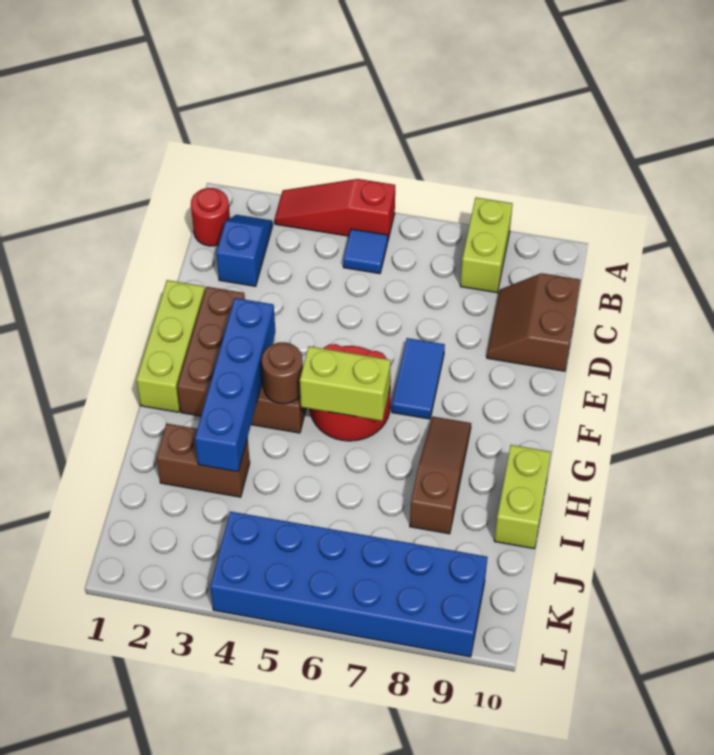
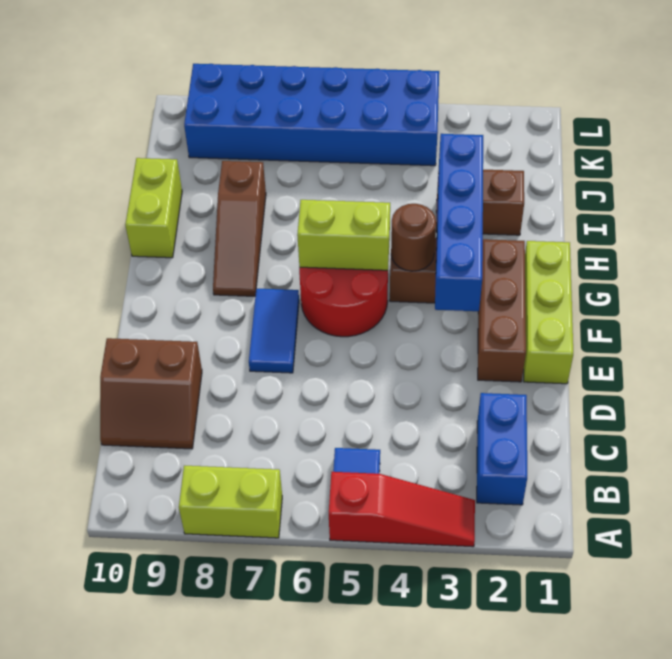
lime 1x2 brick [460,198,513,293] -> lime 1x2 brick turned to [179,466,282,538]
red 1x1 round brick [191,188,230,246] -> none
blue 1x2 slope [216,215,273,286] -> blue 1x2 brick [477,393,527,505]
brown 2x2 slope [487,273,581,371] -> brown 2x2 slope turned to [100,338,202,449]

